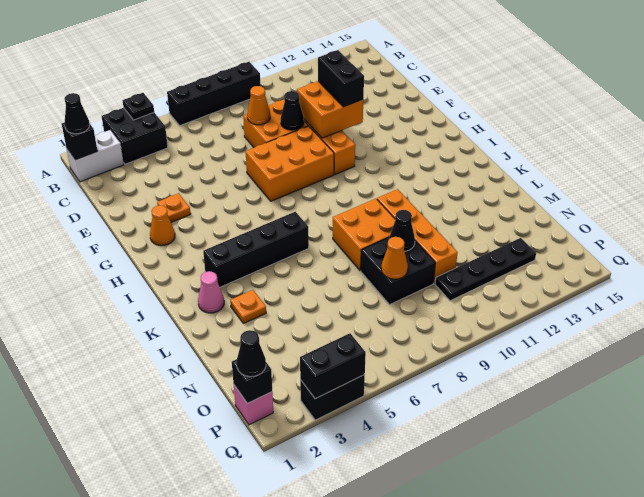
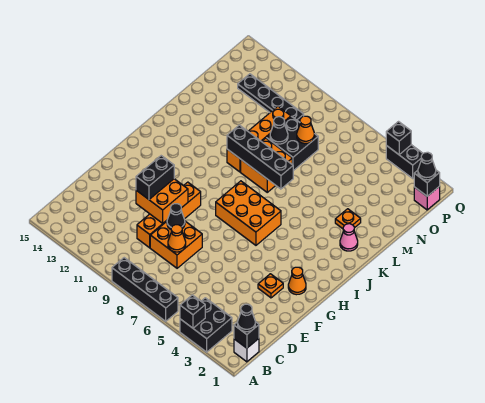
black 1x1 plate [123,93,154,120] -> black 1x1 brick [180,295,205,328]
white 1x2 brick [66,130,124,182] -> white 1x1 brick [234,339,259,362]
orange 2x3 brick [246,126,334,201] -> orange 2x3 brick moved to [216,181,281,245]
black 1x4 brick [203,212,309,287] -> black 1x4 brick moved to [227,125,293,189]
black 1x2 brick [300,333,366,399] -> black 1x1 brick [386,122,411,155]

